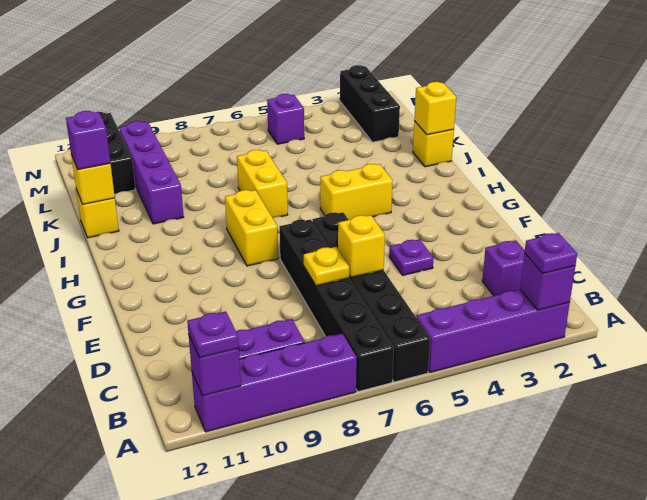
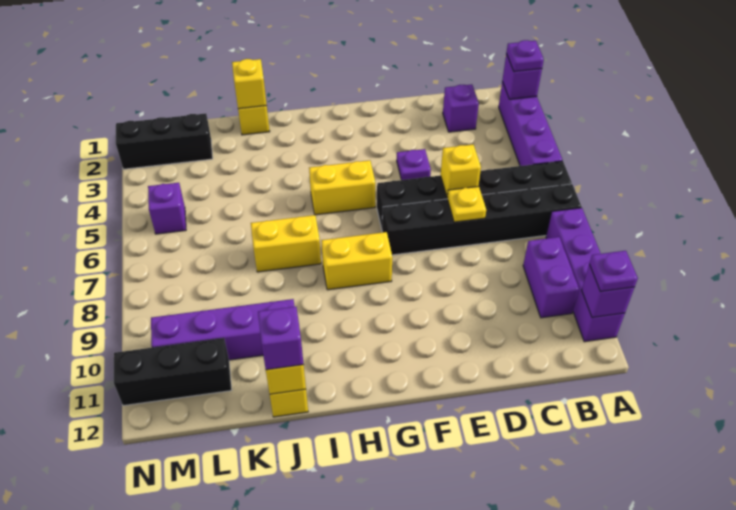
yellow 1x2 brick [320,164,393,220] -> yellow 1x2 brick turned to [309,160,375,215]

